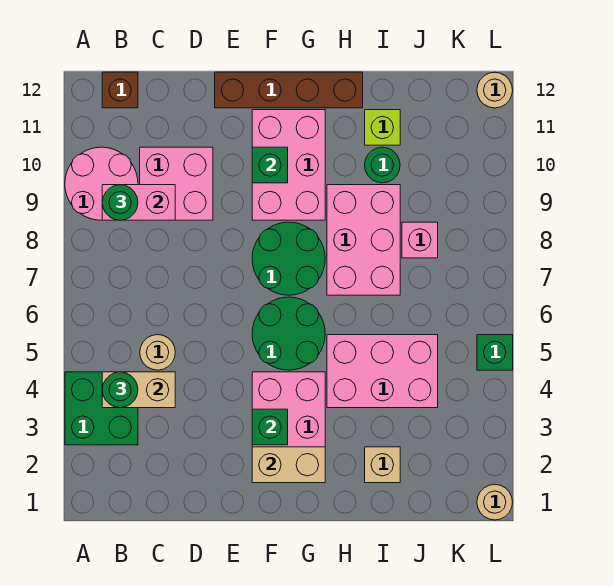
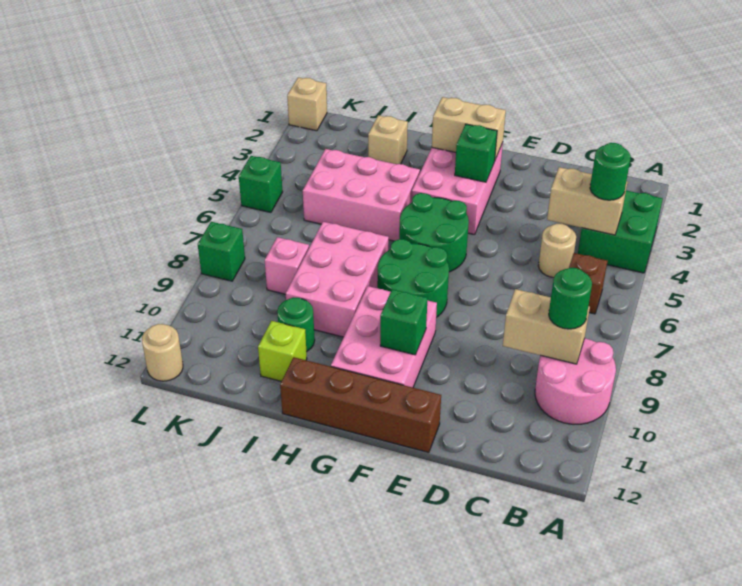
pink 1x2 brick [102,185,175,220] -> tan 1x2 brick [503,289,590,364]
brown 1x1 brick [102,72,138,108] -> brown 1x1 brick moved to [569,253,607,314]
pink 2x2 brick [140,147,213,220] -> none
tan 1x1 round brick [477,484,513,520] -> tan 1x1 brick [287,77,327,131]
none -> green 1x1 brick [198,222,245,281]

